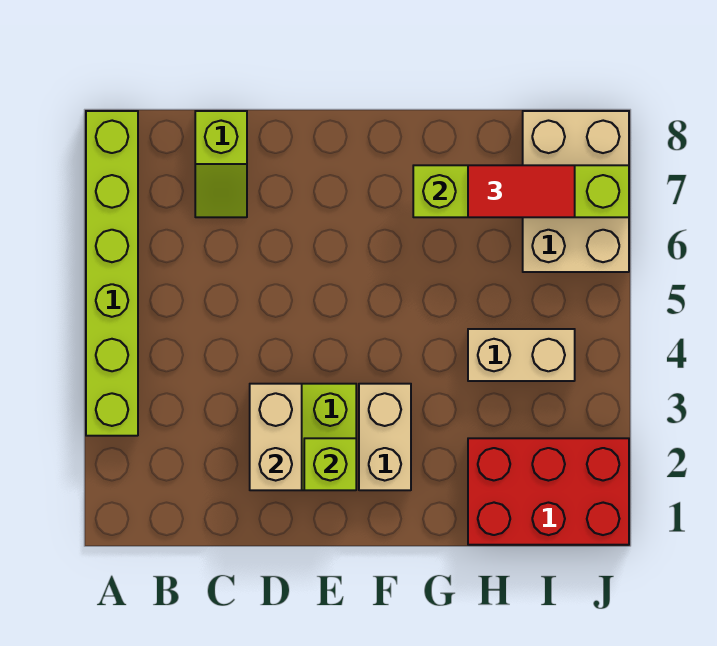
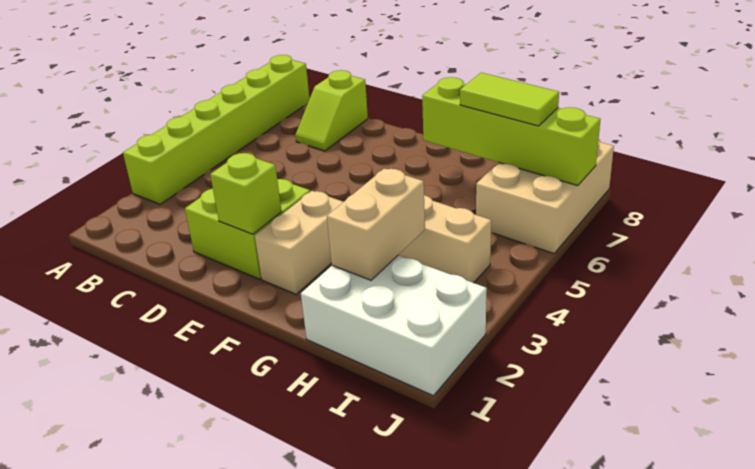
tan 1x2 brick [250,384,302,490] -> tan 1x2 brick moved to [327,169,425,280]
red 2x3 brick [468,438,629,545] -> white 2x3 brick [301,255,487,396]
red 1x2 tile [468,165,575,217] -> lime 1x2 tile [460,73,559,126]

